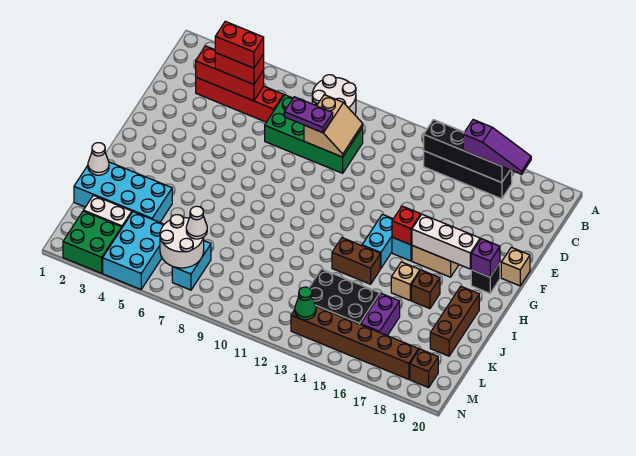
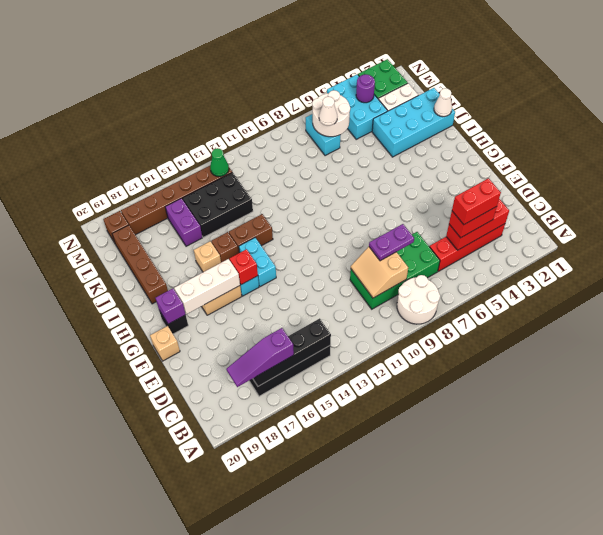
brown 1x1 brick [411,270,440,309] -> brown 1x1 brick moved to [211,232,238,262]
brown 1x3 brick [430,287,479,356] -> brown 1x4 brick [112,225,168,304]
none -> purple 1x1 round brick [356,74,375,103]

